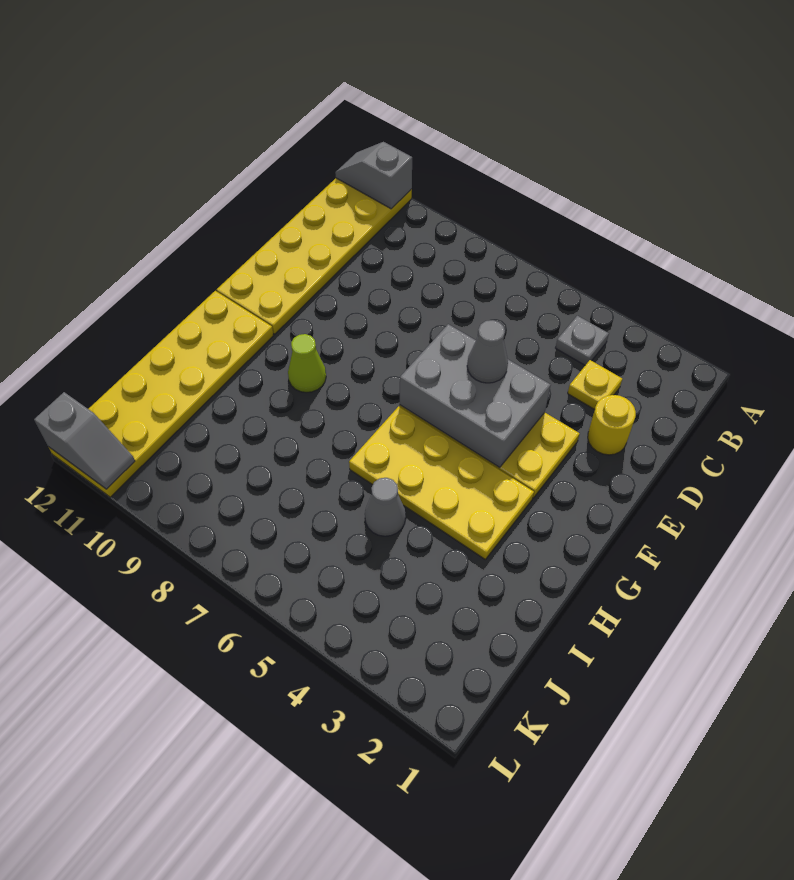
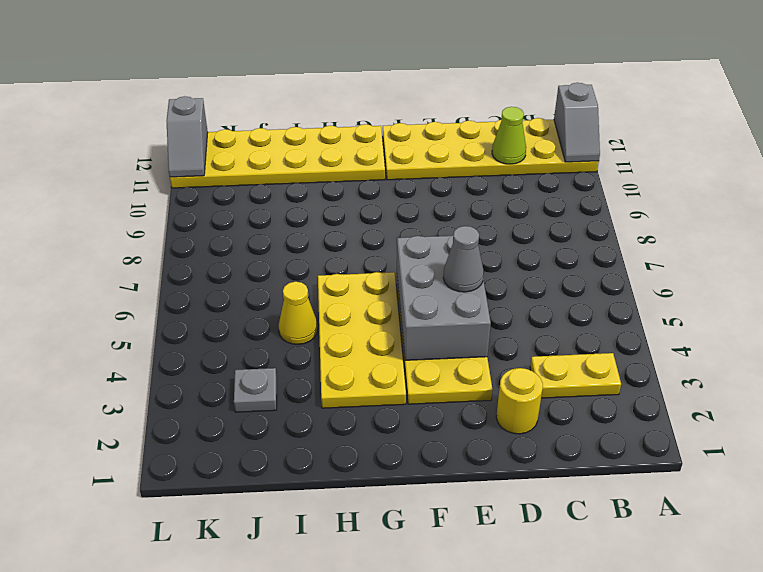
grey 1x2 slope [335,142,412,209] -> grey 1x2 slope turned to [554,83,600,162]
grey 1x1 plate [556,316,609,365] -> grey 1x1 plate moved to [234,368,277,412]
yellow 1x1 plate [568,360,622,410] -> yellow 1x2 plate [530,353,621,398]
lime 1x1 cone [288,334,326,393] -> lime 1x1 cone moved to [492,107,526,164]
grey 1x1 cone [365,478,406,536] -> yellow 1x1 cone [279,282,318,344]

